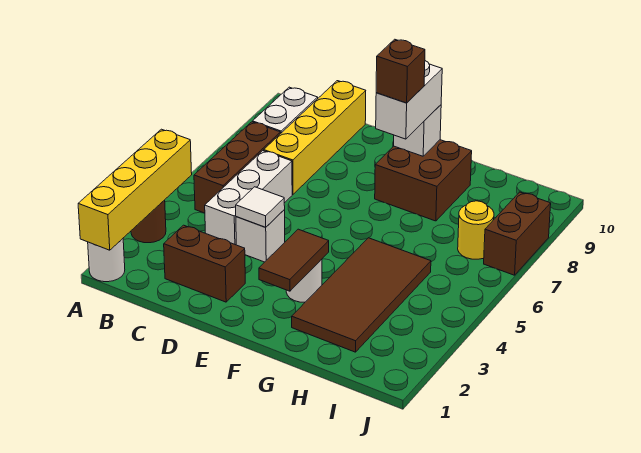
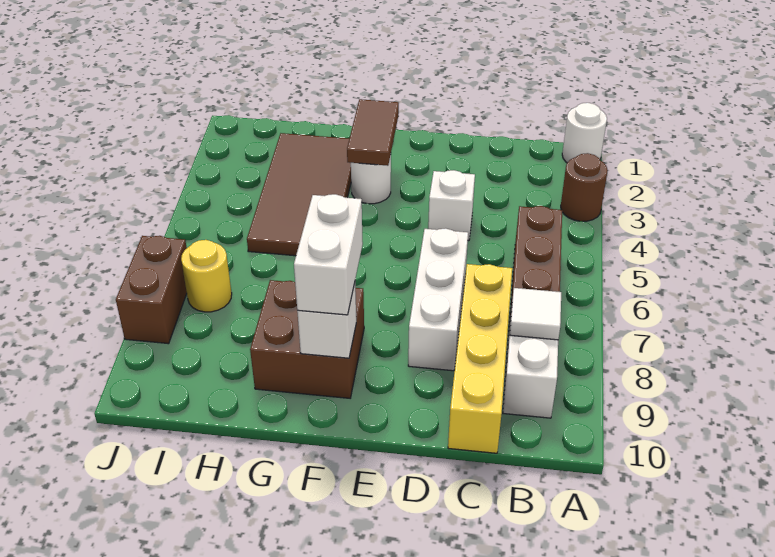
yellow 1x4 brick [78,129,192,250] -> none
brown 1x2 brick [164,225,245,302] -> none
white 1x3 brick [205,151,292,245] -> white 1x3 brick moved to [408,228,468,371]
white 1x1 tile [236,187,285,227] -> white 1x1 tile moved to [510,288,561,340]
brown 1x1 brick [376,39,425,103] -> none

